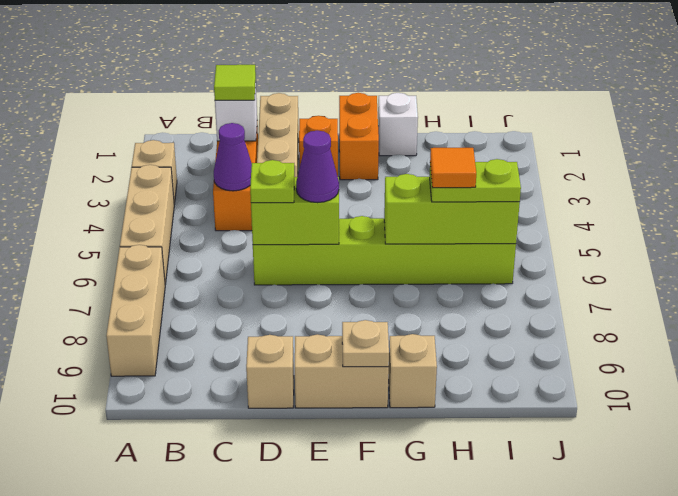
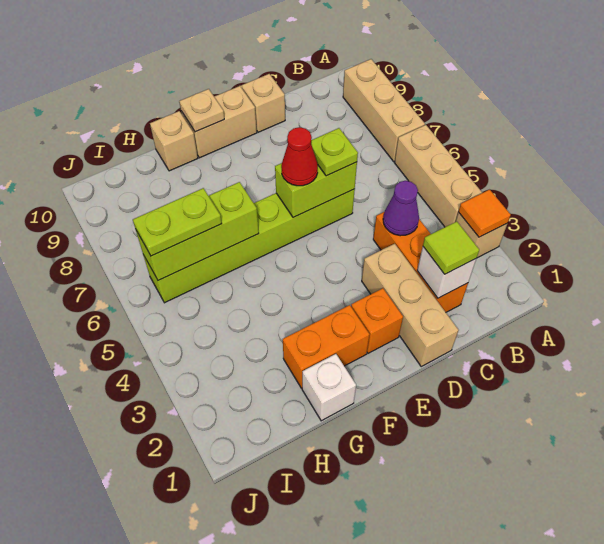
purple 1x1 cone [296,131,339,203] -> red 1x1 cone [281,127,318,186]
orange 1x2 brick [339,93,379,180] -> orange 1x2 brick turned to [283,305,370,388]
orange 1x1 tile [430,148,476,188] -> orange 1x1 tile moved to [459,190,511,237]

